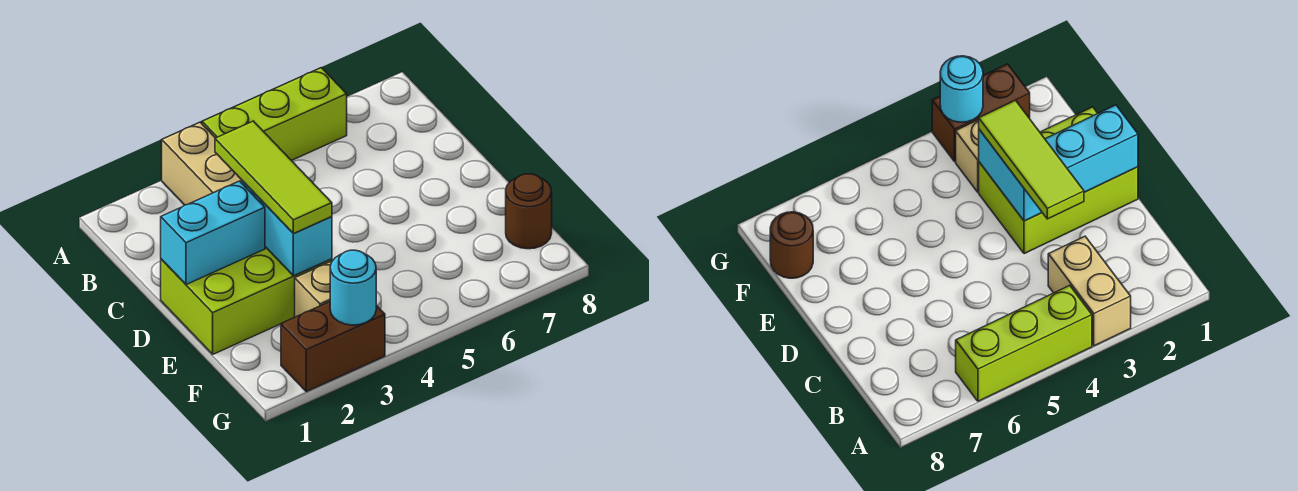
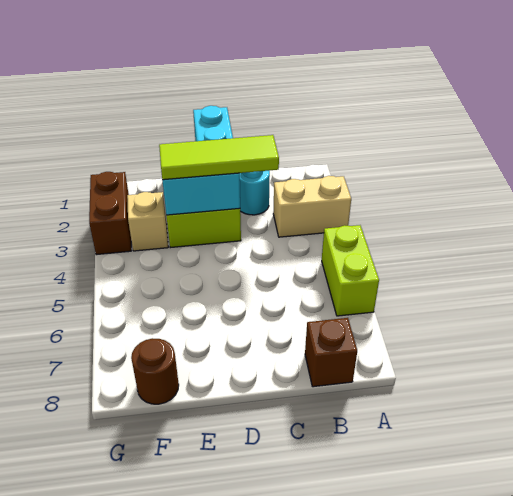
lime 1x3 brick [202,68,347,161] -> lime 1x2 brick [322,225,379,316]
none -> brown 1x1 brick [305,318,357,387]
cyan 1x1 round brick [330,250,376,325] -> cyan 1x1 round brick moved to [240,171,270,215]

